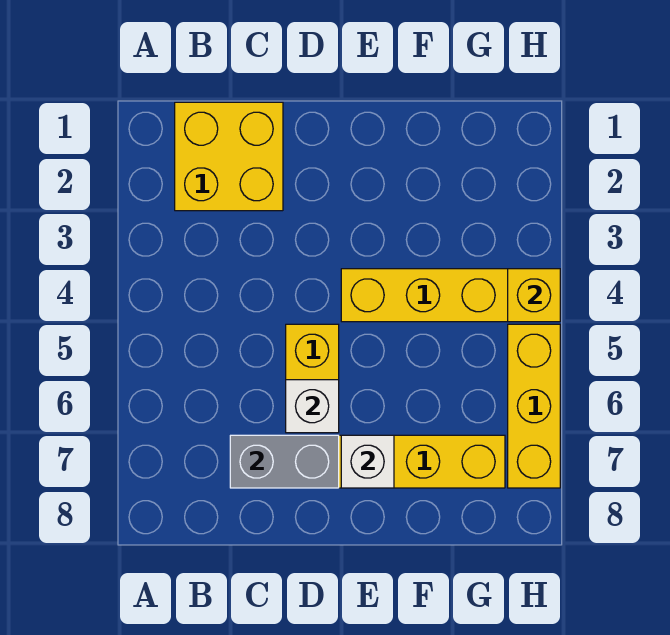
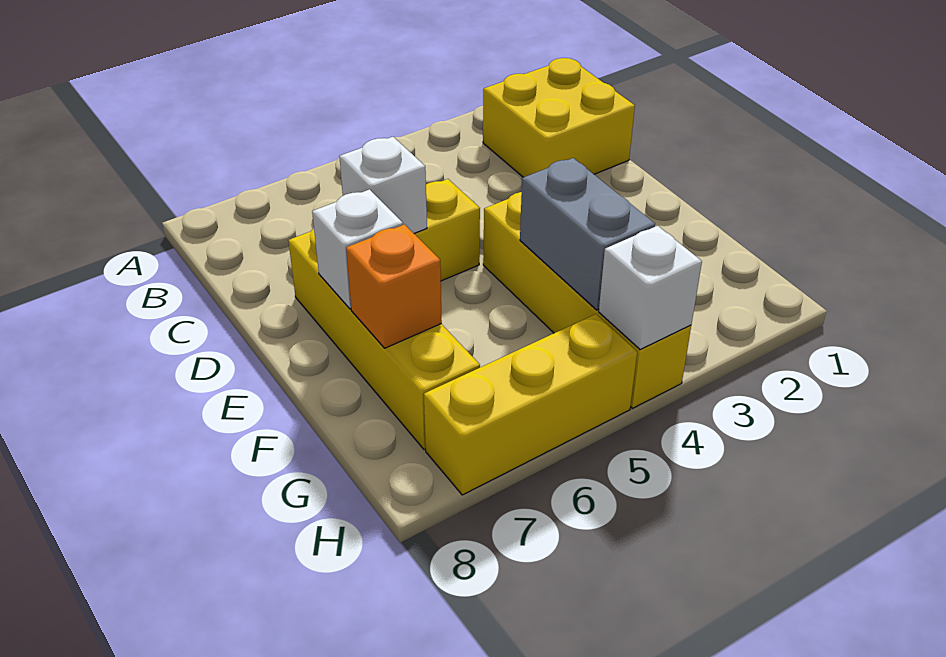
grey 1x2 brick [230,435,339,488] -> grey 1x2 brick moved to [520,158,655,310]
none -> orange 1x1 brick [346,224,442,348]
yellow 1x1 brick [508,269,560,322] -> white 1x1 brick [599,226,702,350]

